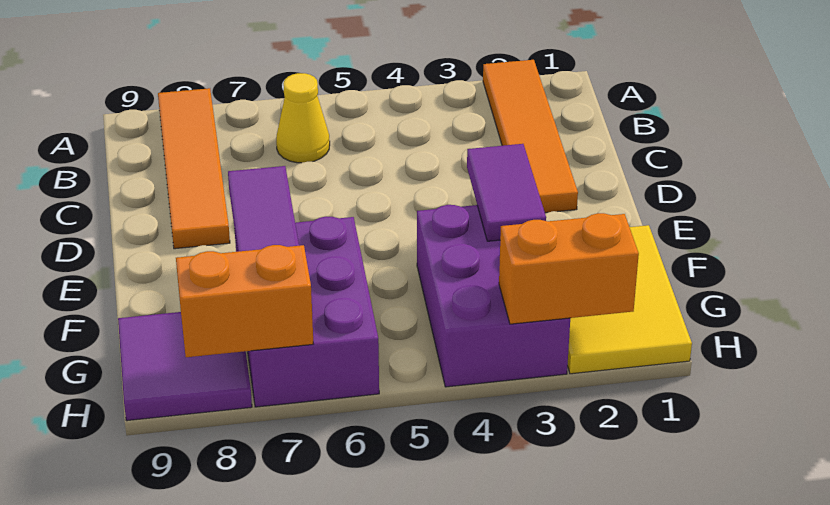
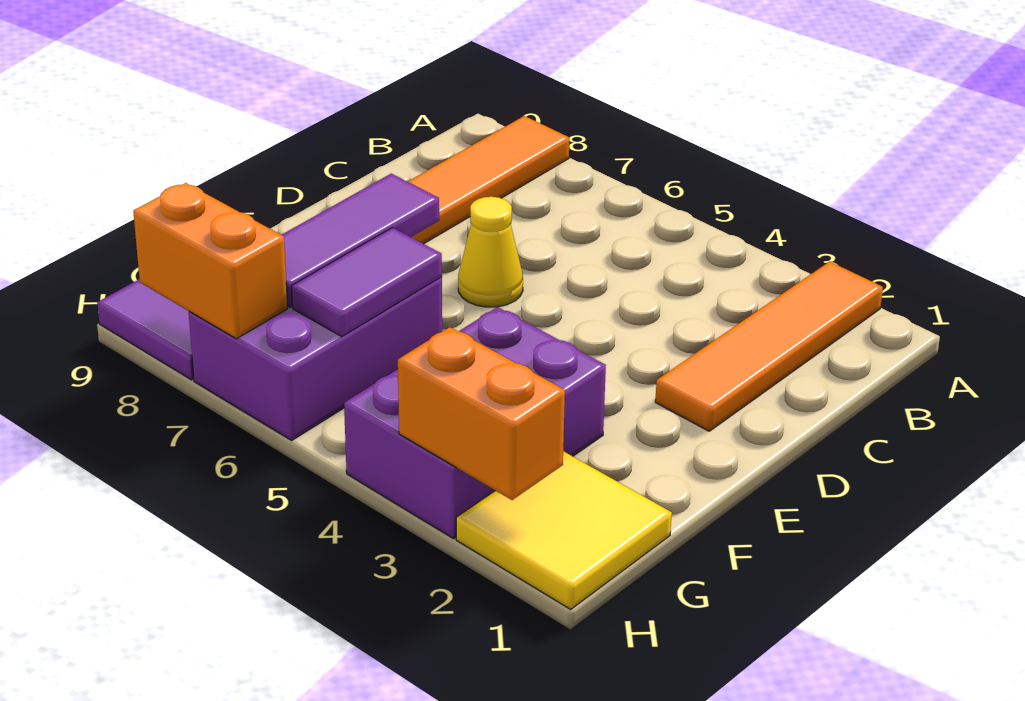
yellow 1x1 cone [276,73,330,163] -> yellow 1x1 cone moved to [458,197,523,307]
purple 1x2 tile [467,144,546,241] -> purple 1x2 tile moved to [292,228,442,337]
yellow 2x3 tile [567,225,692,374] -> yellow 2x2 tile [456,451,672,609]

